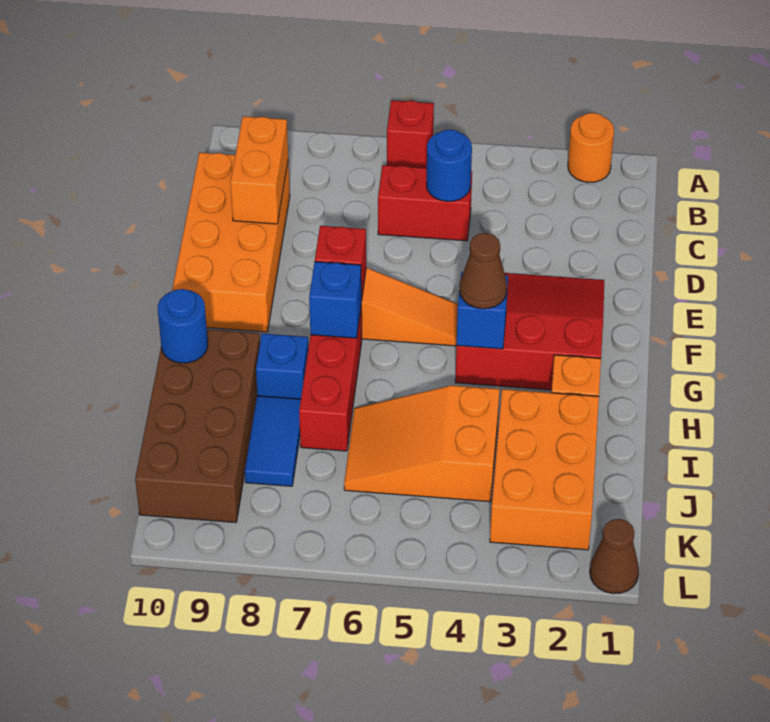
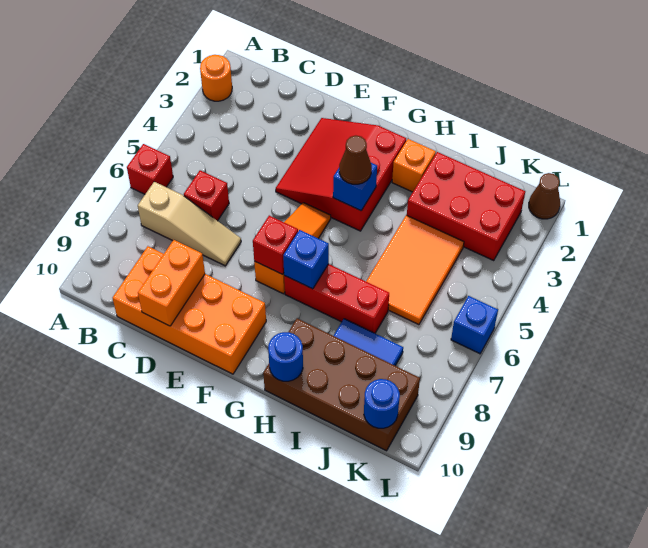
none -> tan 1x3 slope [138,182,241,266]
red 1x2 brick [378,165,472,241] -> red 1x1 brick [184,170,229,221]
blue 1x1 round brick [426,129,472,201] -> blue 1x1 round brick moved to [364,379,400,428]
orange 1x2 brick [230,116,288,224] -> orange 1x2 brick turned to [138,240,205,326]
blue 1x1 brick [256,334,308,399] -> blue 1x1 brick moved to [451,296,498,354]
orange 2x3 brick [490,389,599,550] -> red 2x3 brick [407,152,525,260]
orange 2x3 slope [344,385,500,502] -> orange 2x3 tile [366,215,464,325]

